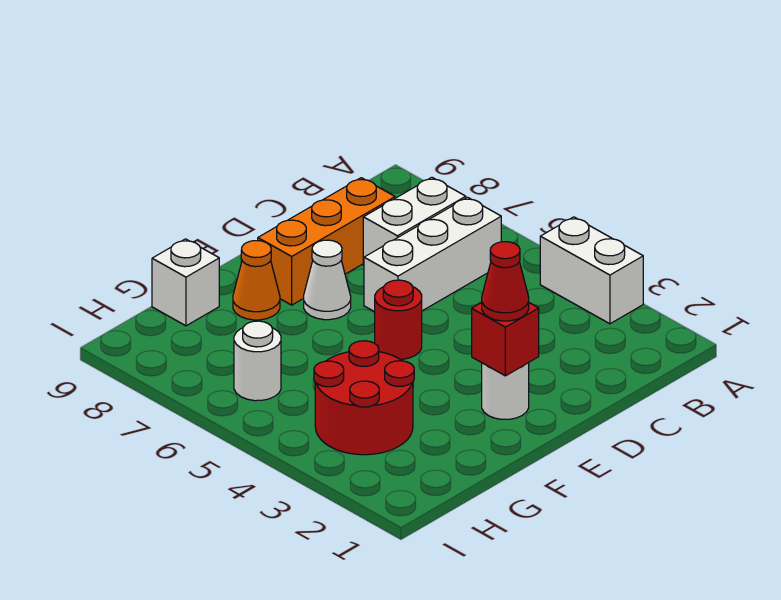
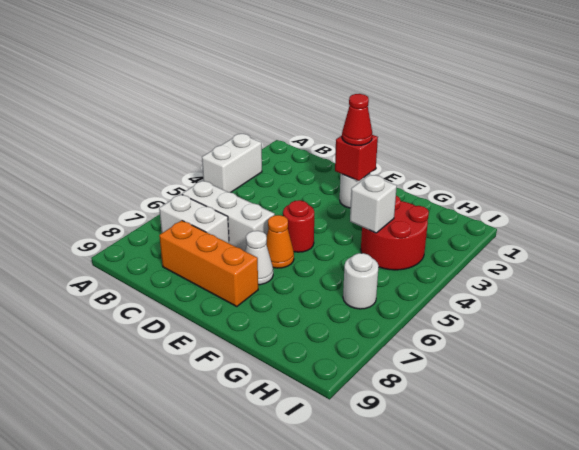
orange 1x1 cone [233,240,280,320] -> orange 1x1 cone moved to [266,215,294,268]
white 1x1 brick [152,239,219,326] -> white 1x1 brick moved to [350,175,397,233]

